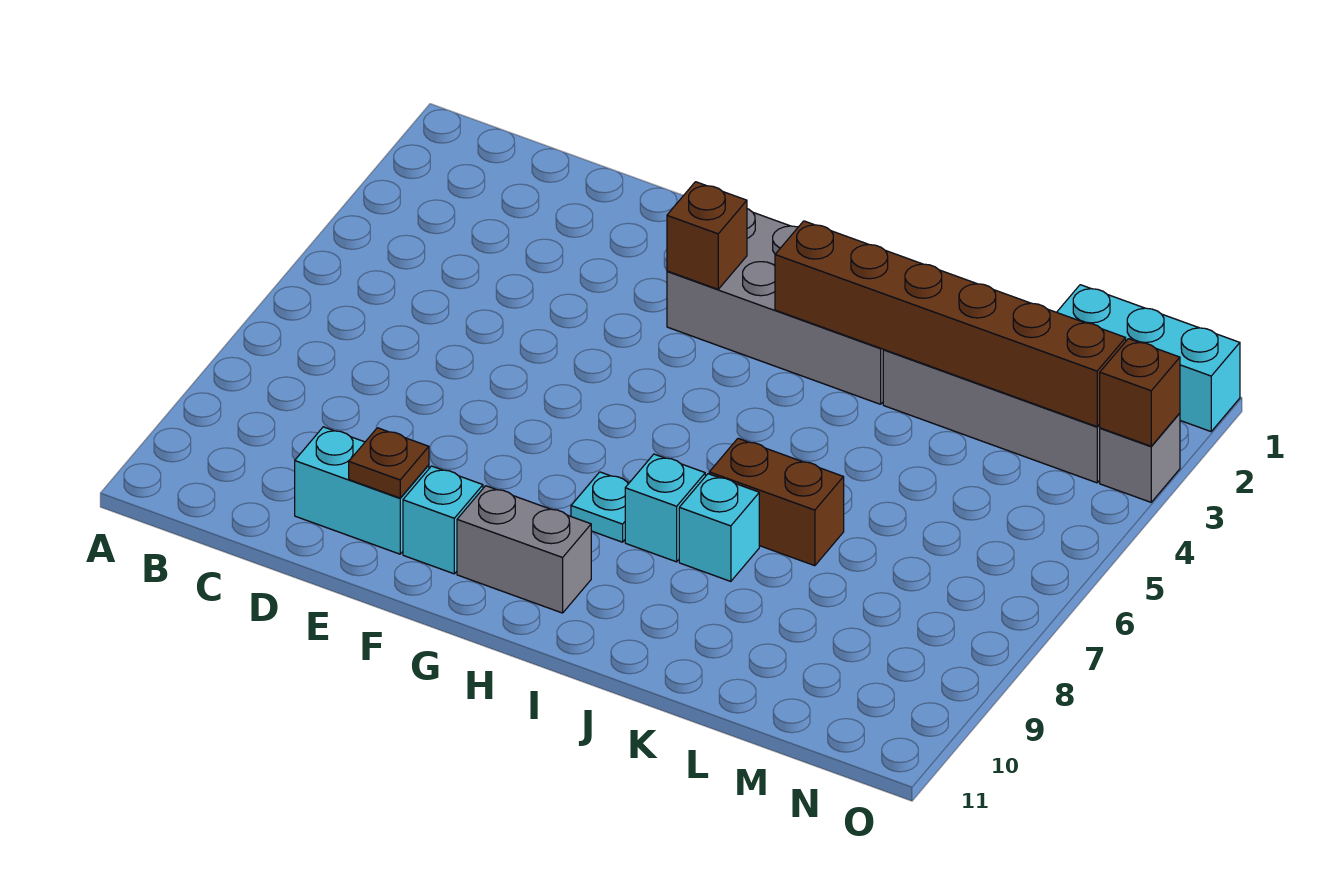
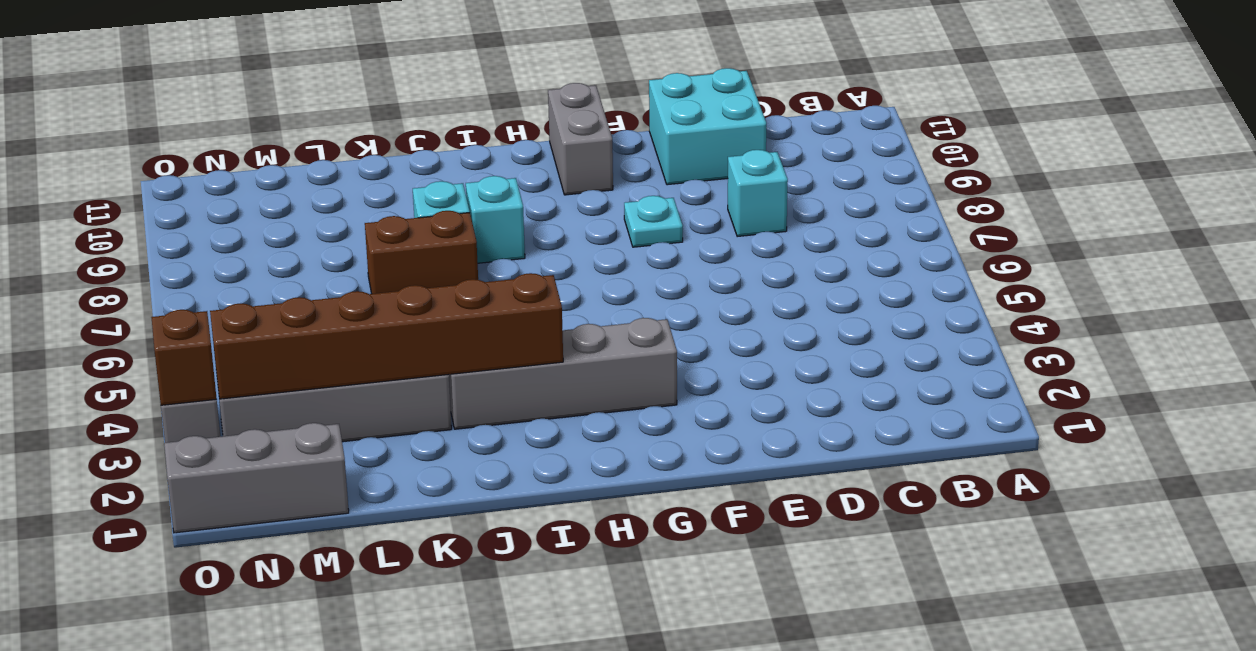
cyan 1x2 brick [295,427,429,554] -> cyan 2x2 brick [649,68,766,185]
brown 1x1 plate [349,428,429,498] -> none
cyan 1x1 brick [403,466,483,574] -> cyan 1x1 brick moved to [728,150,788,237]
grey 2x4 brick [667,209,883,404] -> grey 1x4 brick [449,318,677,429]
brown 1x1 brick [667,182,747,289] -> none
grey 1x2 brick [457,486,591,613] -> grey 1x2 brick turned to [548,83,613,195]
cyan 1x1 plate [571,472,629,542] -> cyan 1x1 plate moved to [624,196,683,247]
cyan 1x3 brick [1057,285,1240,431] -> grey 1x3 brick [164,423,349,533]

